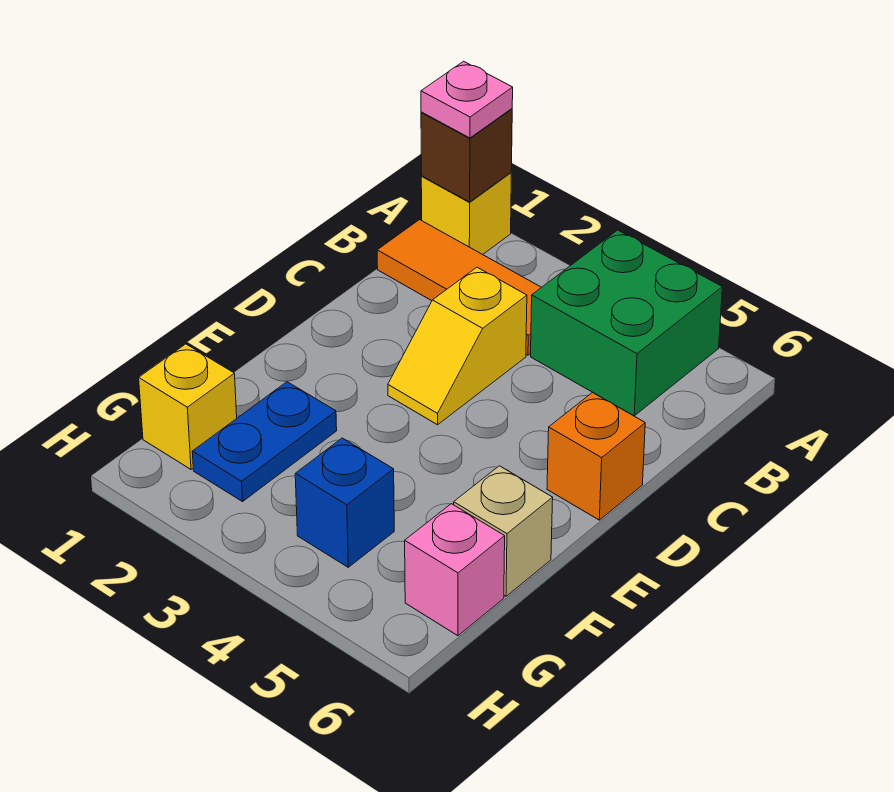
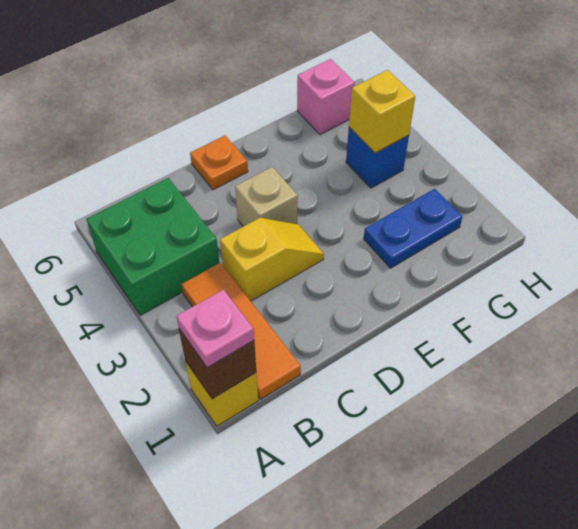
orange 1x1 brick [547,393,645,520] -> orange 1x1 plate [190,136,248,190]
tan 1x1 brick [454,466,553,596] -> tan 1x1 brick moved to [235,167,298,226]
yellow 1x1 brick [139,344,237,469] -> yellow 1x1 brick moved to [349,70,415,153]

